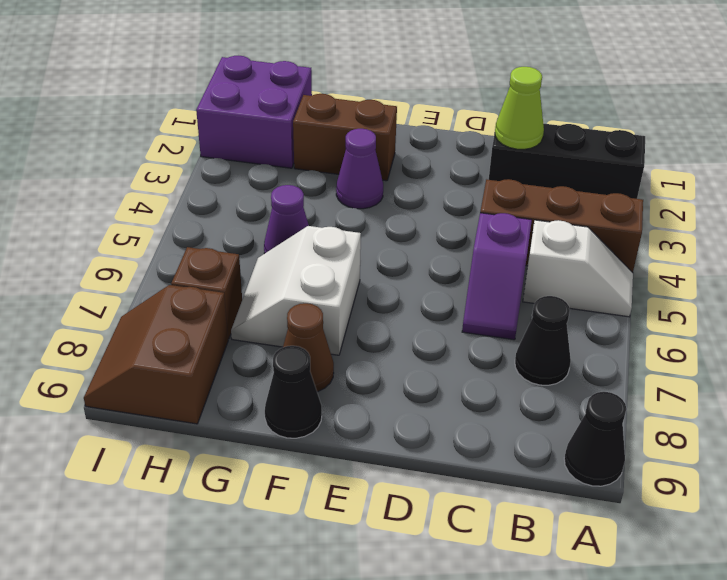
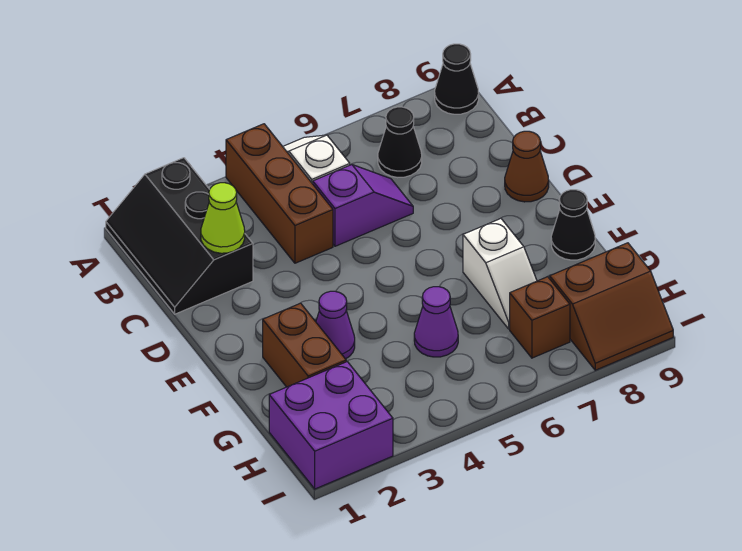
white 2x2 slope [231,226,361,355] -> white 1x2 slope [463,218,537,329]
brown 1x1 cone [283,303,334,392] -> brown 1x1 cone moved to [505,131,549,202]

